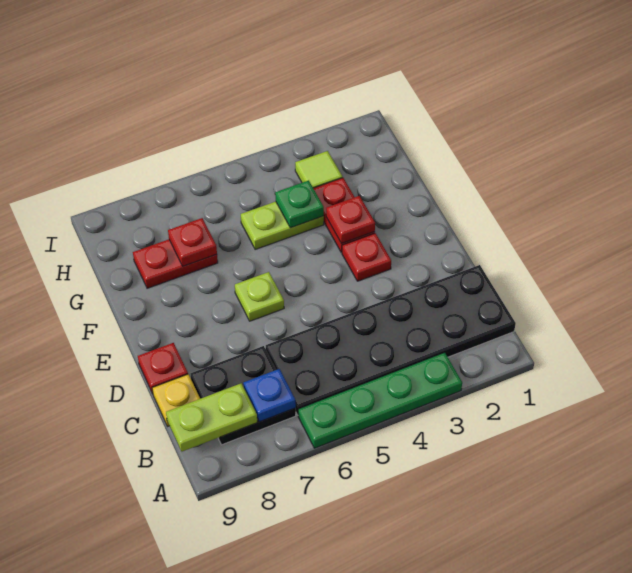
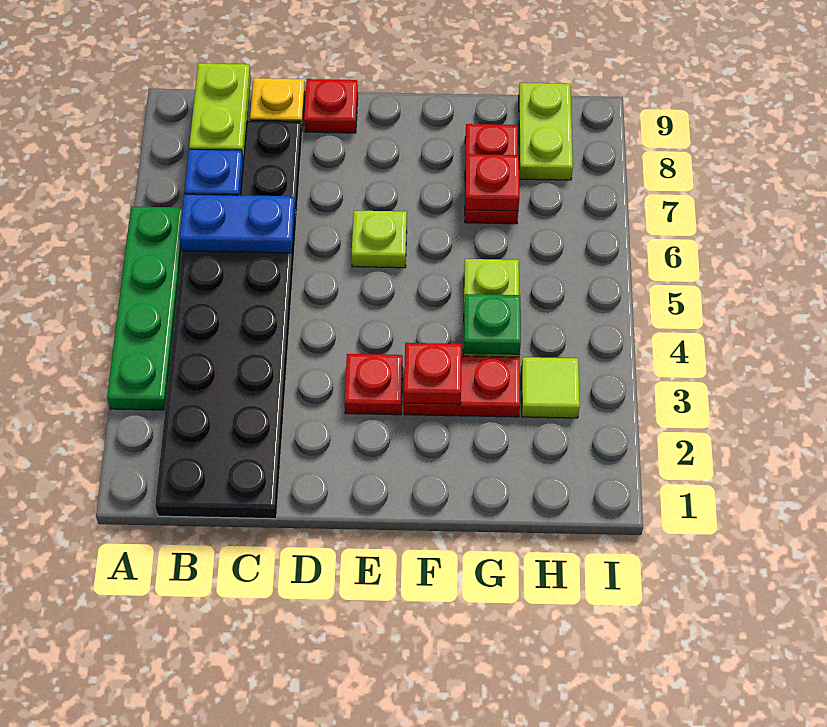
none -> blue 1x2 plate [180,194,295,253]
none -> lime 1x2 plate [519,83,573,180]

